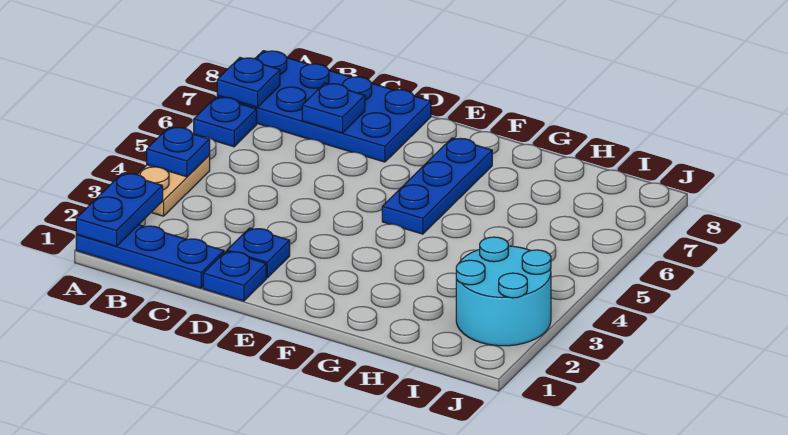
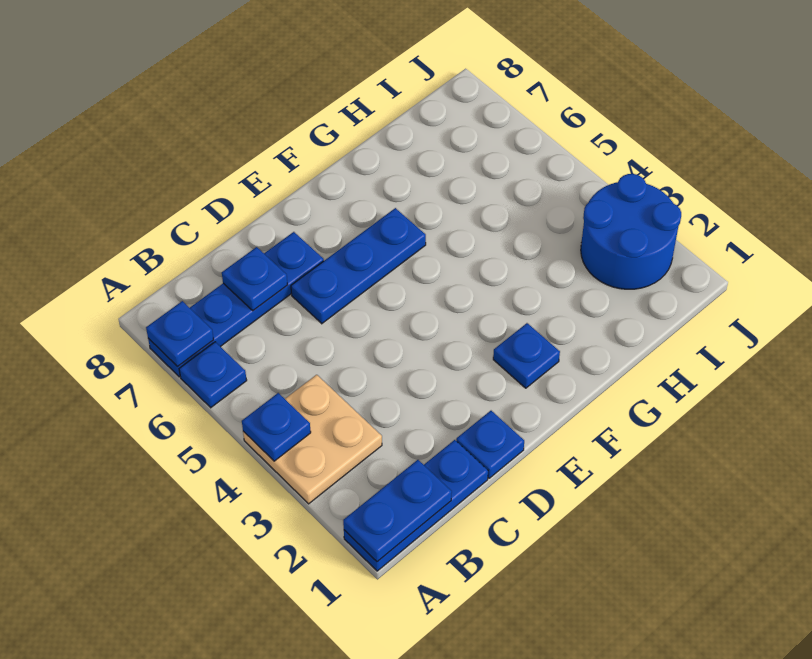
blue 1x2 plate [76,173,163,246] -> blue 1x2 plate turned to [343,460,452,562]
tan 1x2 plate [137,156,210,216] -> tan 2x2 plate [243,375,382,504]
blue 2x4 plate [217,51,431,162] -> blue 1x4 plate [148,232,324,377]
blue 1x1 plate [227,228,290,278] -> blue 1x1 plate moved to [493,323,560,388]
blue 1x3 plate [382,138,492,234] -> blue 1x3 plate turned to [291,208,426,324]
cyan 2x2 round brick [456,237,551,346] -> blue 2x2 round brick [581,174,681,289]

